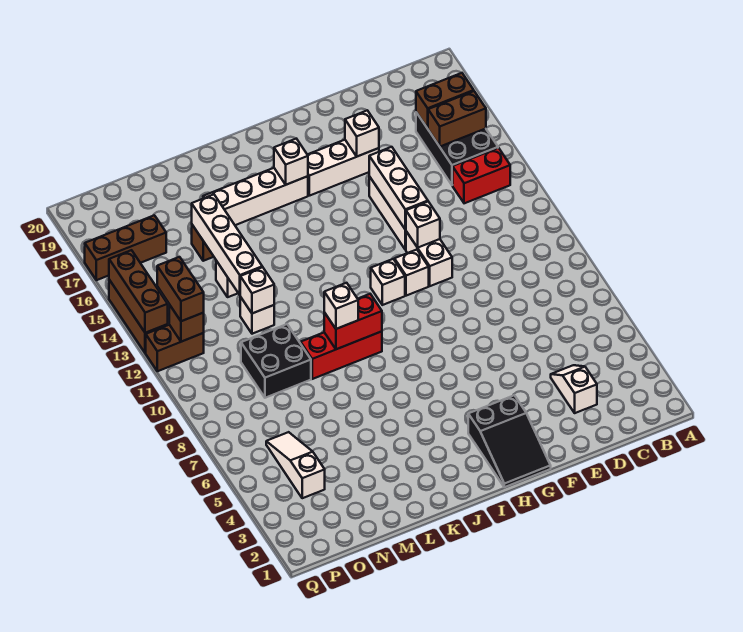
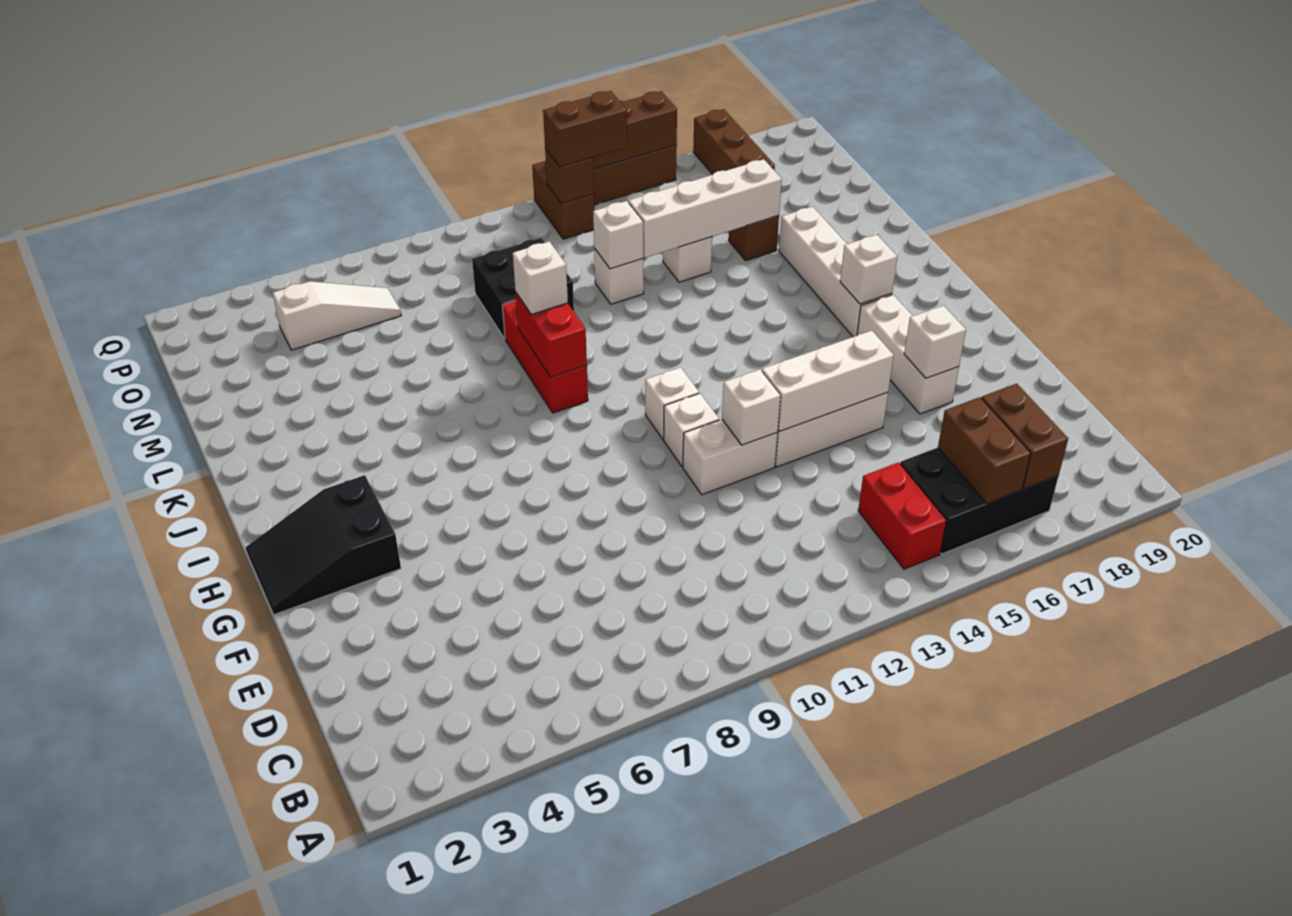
white 1x2 slope [551,365,597,413] -> none

